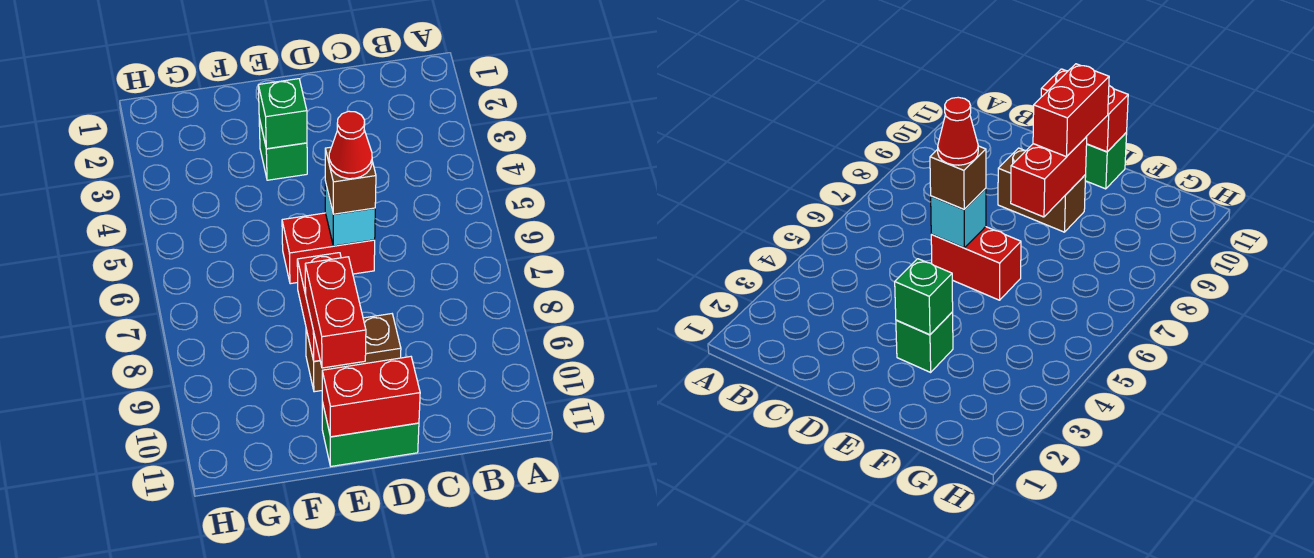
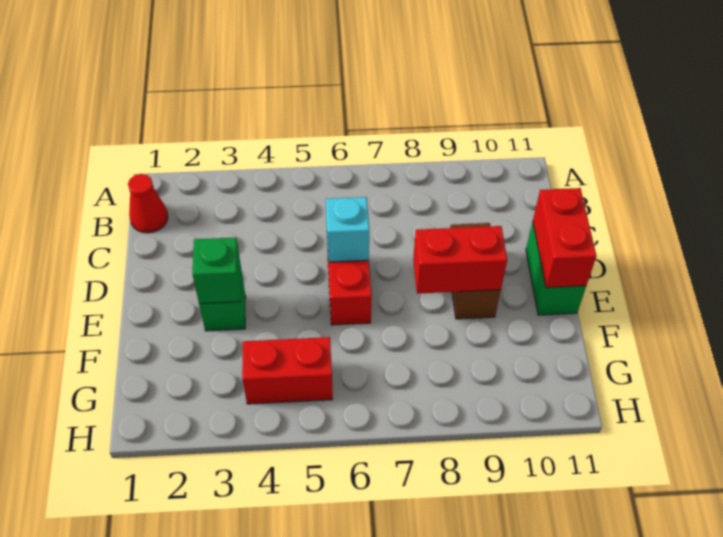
brown 1x1 brick [325,147,376,214] -> none
red 1x1 cone [329,111,372,179] -> red 1x1 cone moved to [128,174,168,233]
red 1x2 brick [305,257,366,368] -> red 1x2 brick moved to [242,337,333,404]

